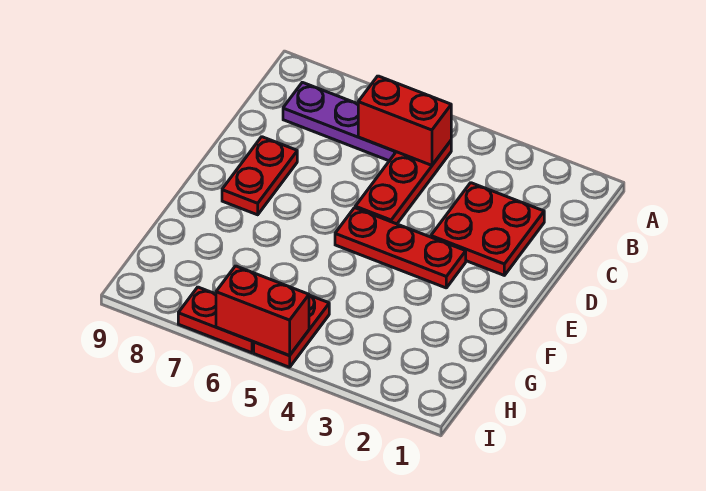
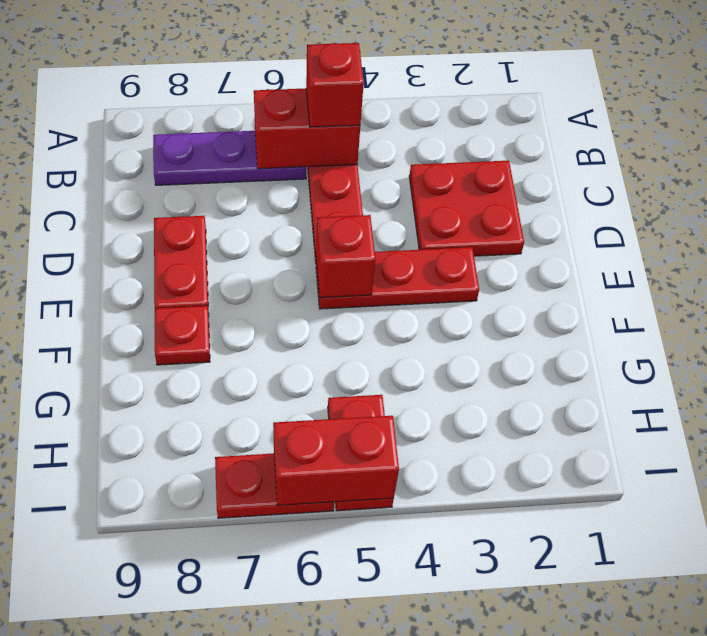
none -> red 1x1 brick [306,43,364,127]
none -> red 1x1 brick [316,215,375,298]
none -> red 1x1 plate [155,306,210,365]

